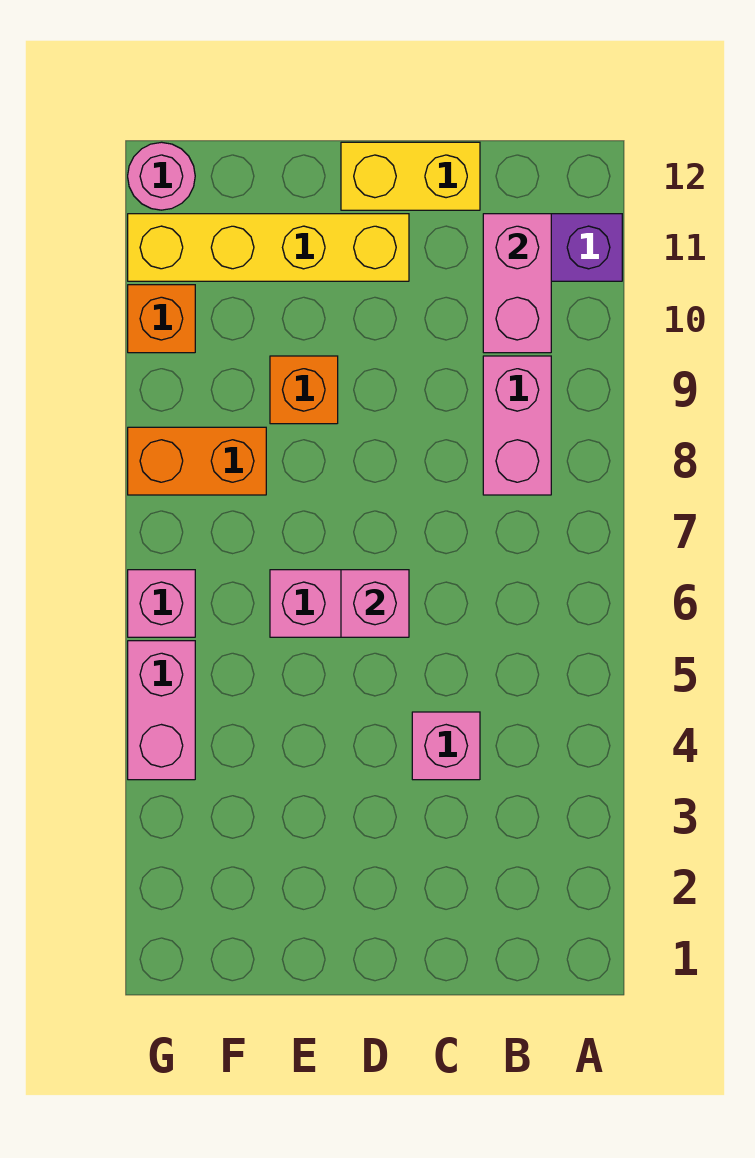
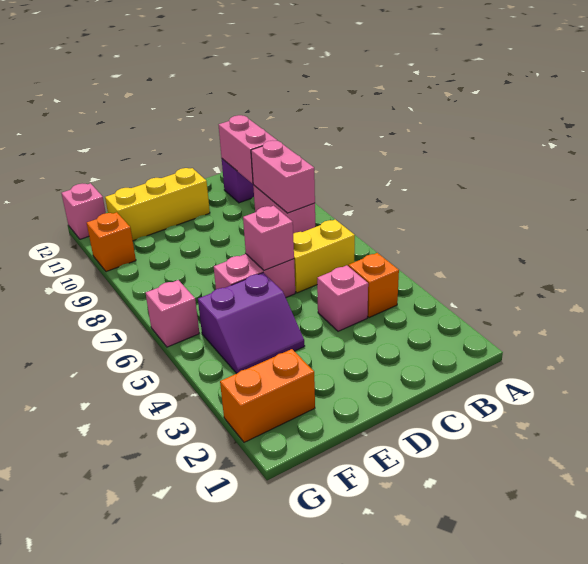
yellow 1x2 brick [341,142,480,210] -> yellow 1x2 brick moved to [293,220,355,293]
yellow 1x4 brick [128,214,409,281] -> yellow 1x3 brick [105,168,210,241]
none -> purple 2x2 slope [198,273,305,374]
orange 1x1 brick [270,356,338,424] -> orange 1x1 brick moved to [348,253,399,318]
orange 1x2 brick [128,427,266,495] -> orange 1x2 brick moved to [220,349,315,442]
pink 1x2 brick [128,641,195,780] -> pink 1x2 brick moved to [251,140,315,213]
pink 1x1 round brick [128,142,195,210] -> pink 1x1 brick [61,183,106,239]

